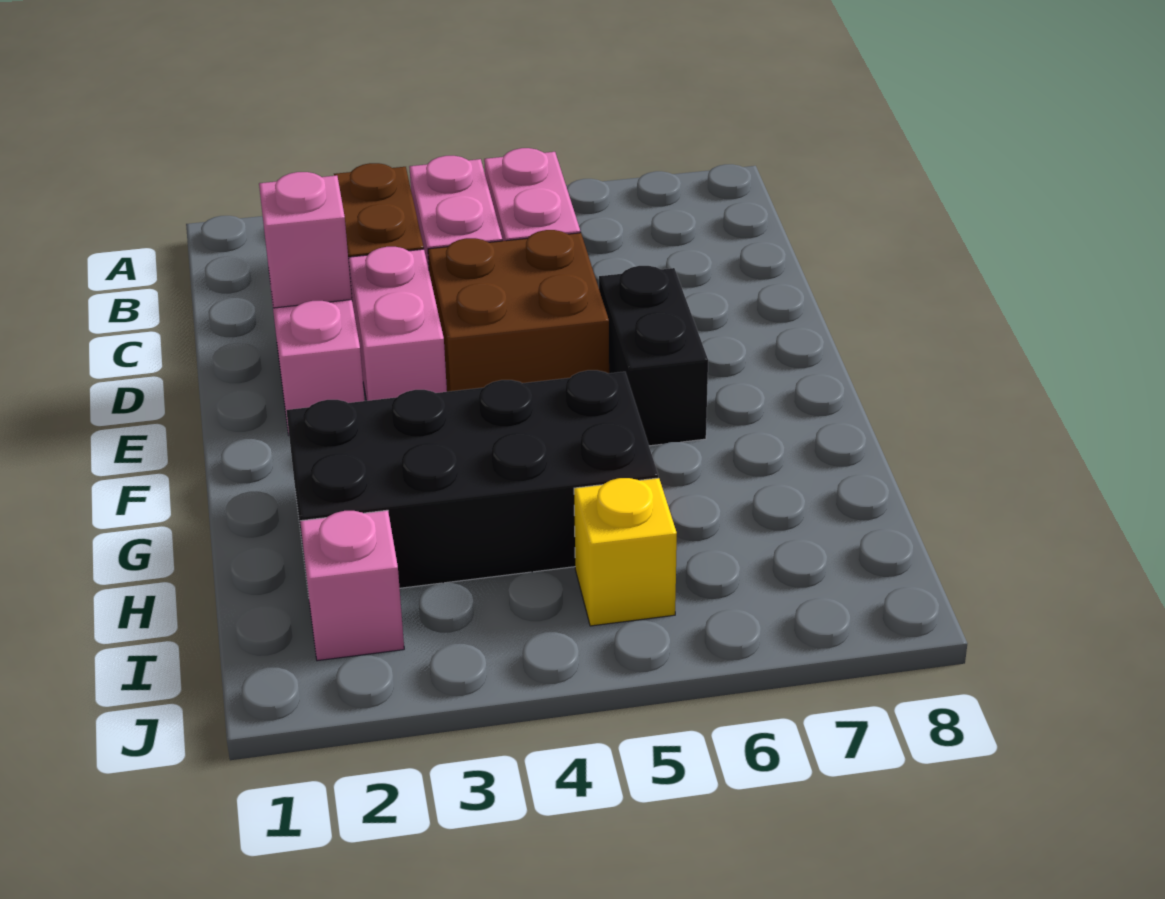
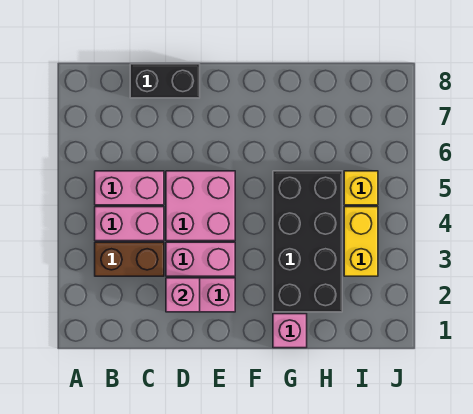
brown 2x2 brick [428,230,609,392] -> pink 2x2 brick [166,171,235,241]
black 1x2 brick [599,266,708,446] -> black 1x2 brick moved to [130,64,200,98]
pink 1x1 brick [300,510,404,661] -> pink 1x1 brick moved to [273,314,307,348]
none -> yellow 1x2 brick [344,207,378,276]

